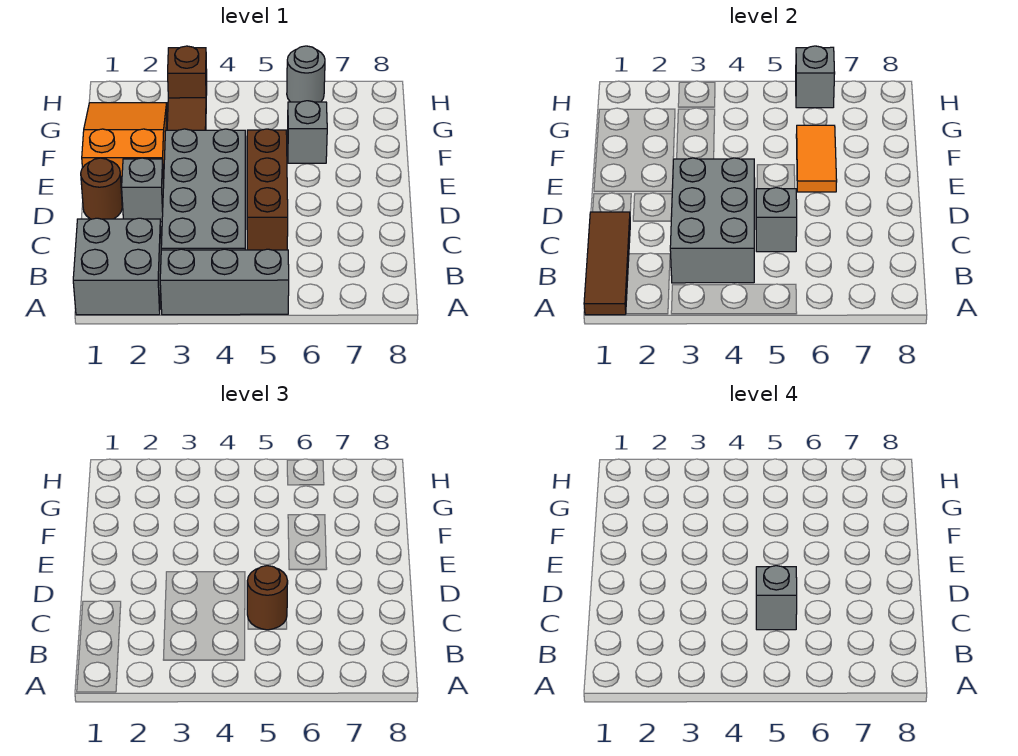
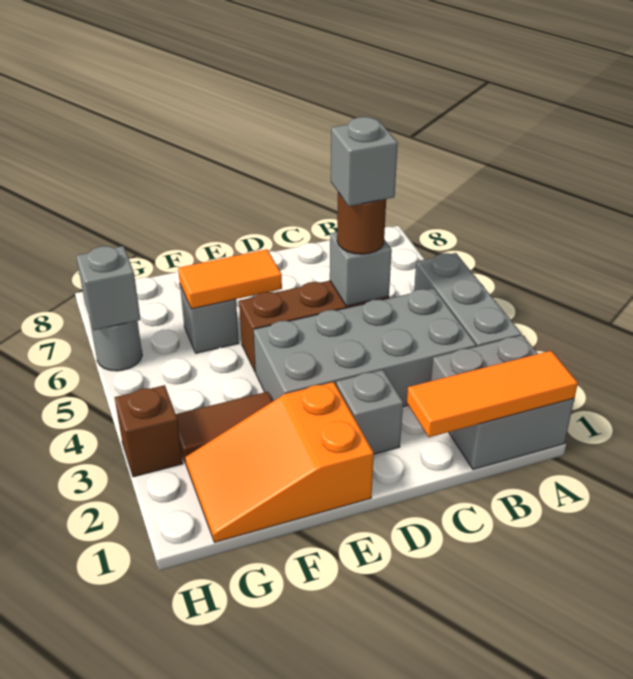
brown 1x3 tile [584,212,630,315] -> orange 1x3 tile [407,351,578,437]
grey 2x3 brick [670,158,755,283] -> none
brown 1x1 round brick [81,158,122,219] -> none

